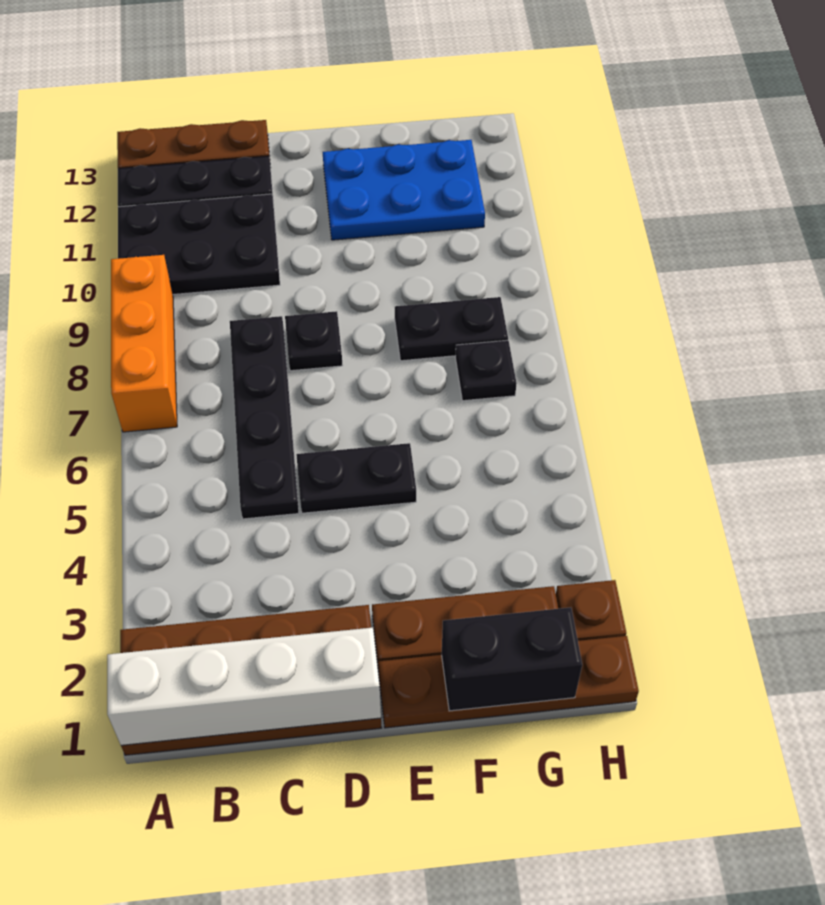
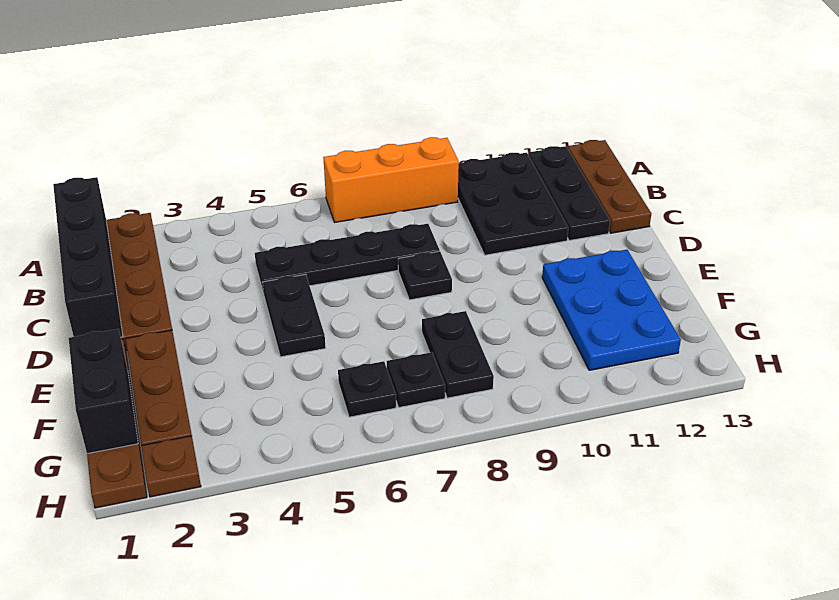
white 1x4 brick [107,628,381,745] -> black 1x4 brick [53,177,123,337]
none -> black 1x1 plate [338,361,396,417]

